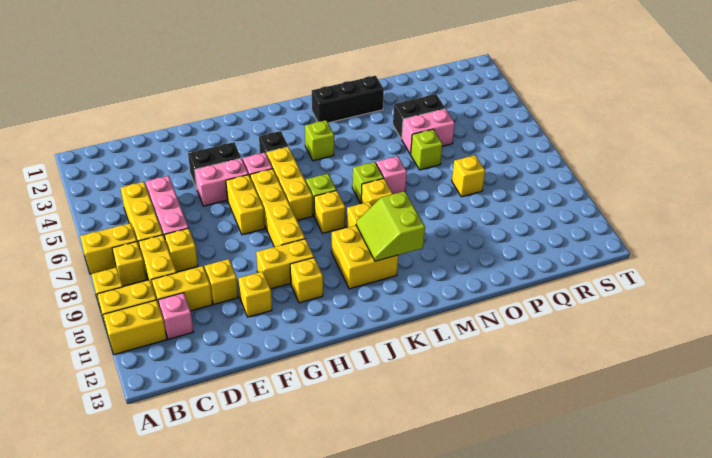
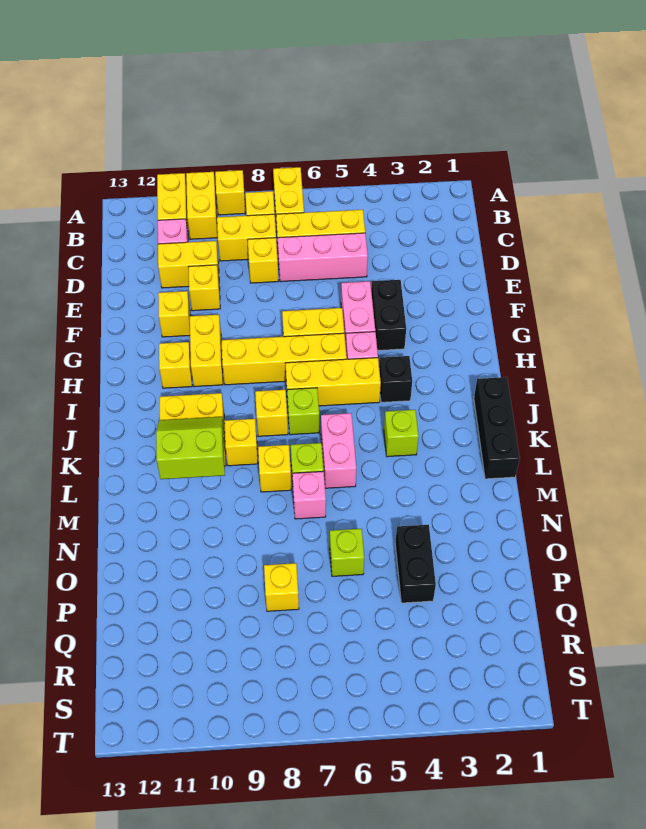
yellow 1x2 brick [151,266,213,311] -> yellow 1x2 brick turned to [158,241,219,288]
black 1x3 brick [311,76,384,123] -> black 1x3 brick moved to [474,377,520,479]
pink 1x2 brick [402,109,455,154] -> pink 1x2 brick moved to [321,413,356,488]

